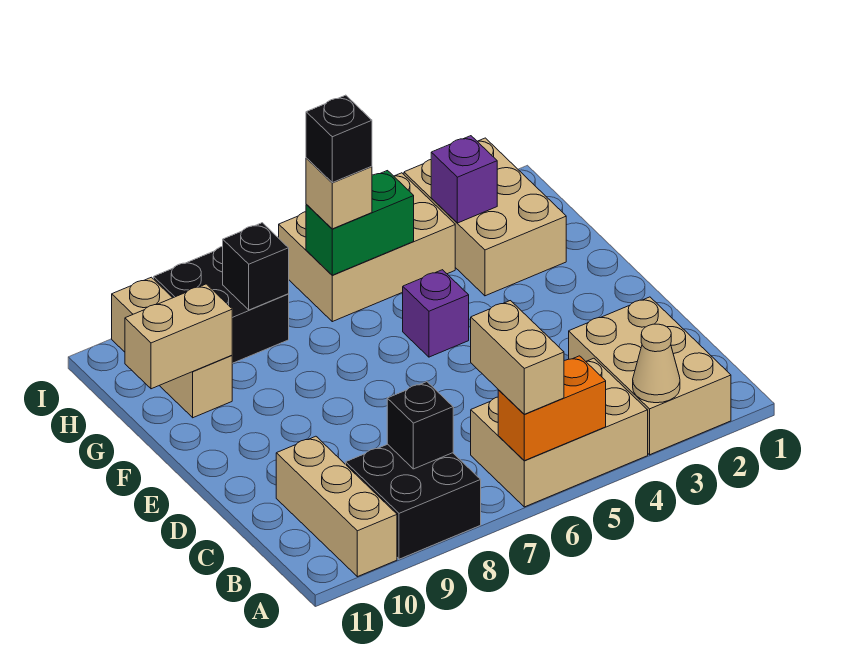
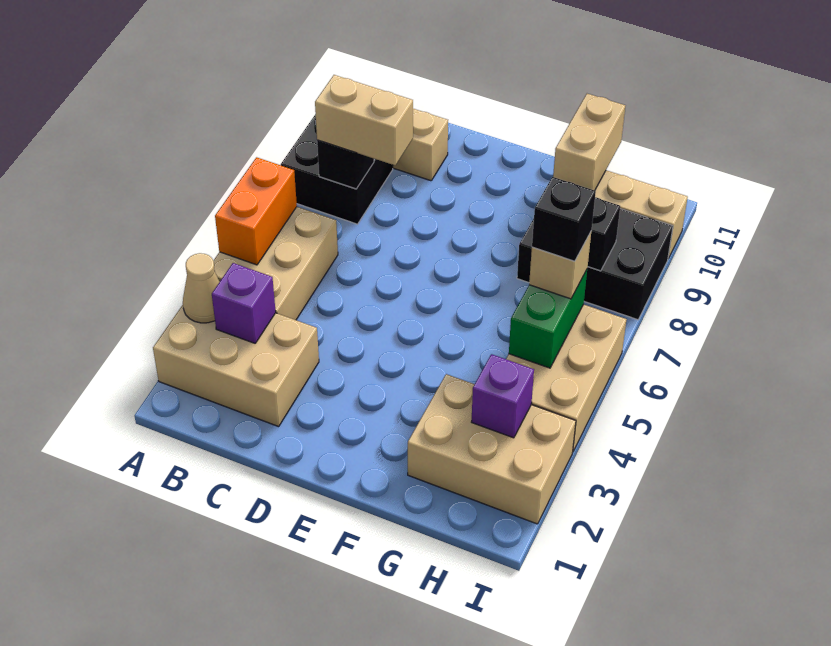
tan 1x2 brick [471,301,564,414] -> tan 1x2 brick moved to [315,75,413,165]
purple 1x1 brick [403,270,469,357] -> purple 1x1 brick moved to [212,263,276,343]
black 2x2 brick [154,246,289,363] -> black 2x3 brick [517,209,673,320]

